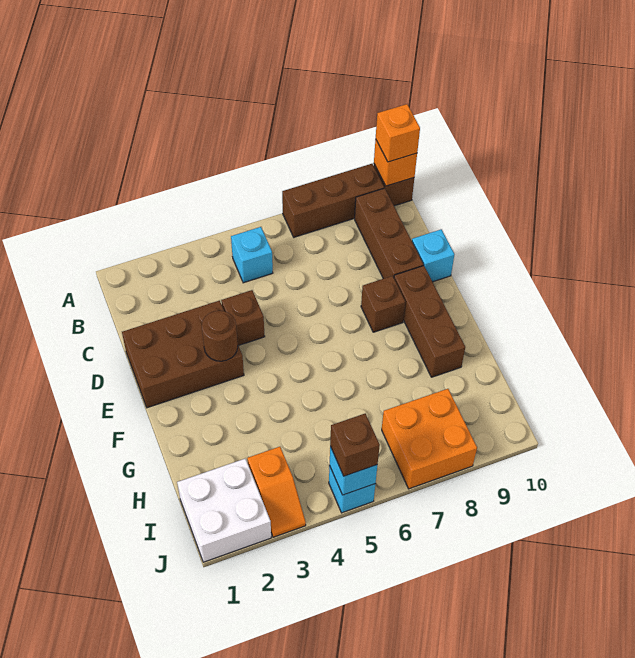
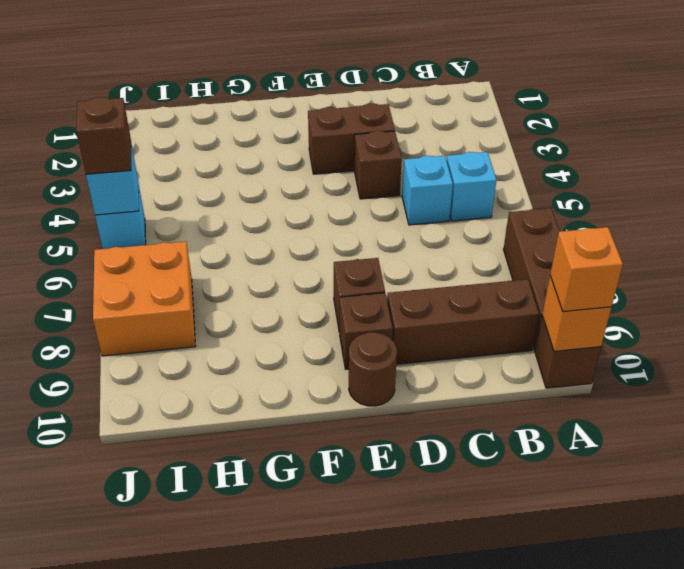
brown 2x3 brick [122,301,244,408] -> brown 1x2 brick [308,103,395,174]
cyan 1x1 brick [412,229,454,282] -> cyan 1x1 brick moved to [402,156,453,225]
brown 1x1 round brick [202,311,238,361] -> brown 1x1 round brick moved to [349,332,397,406]
brown 1x3 brick [394,266,465,377] -> brown 1x1 brick [339,293,393,369]
white 2x2 brick [177,459,271,562] -> none
orange 1x2 slope [247,447,306,537] -> none

